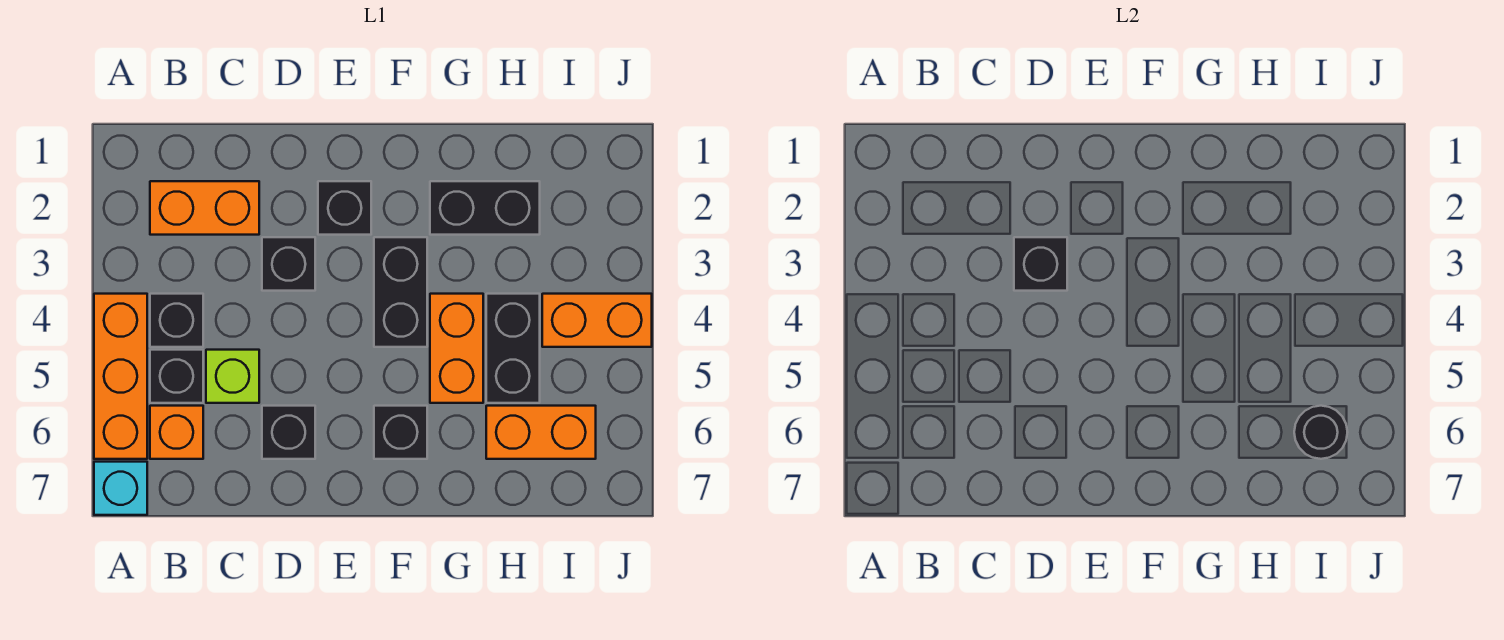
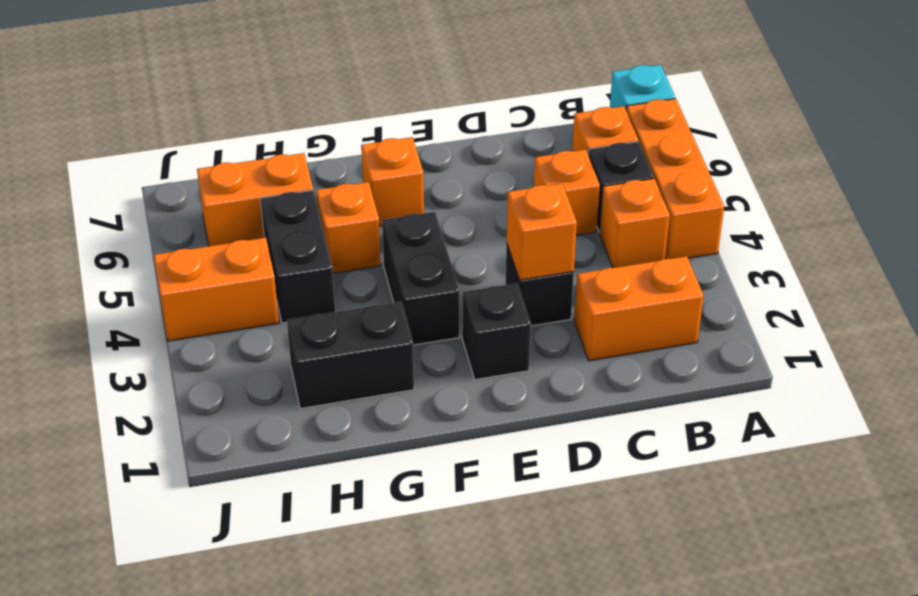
black 1x1 brick [150,294,203,347] -> orange 1x1 brick [600,179,670,268]
lime 1x1 brick [206,350,259,403] -> orange 1x1 brick [534,150,600,235]
black 1x1 brick [1014,237,1067,291] -> orange 1x1 brick [507,184,577,280]
black 1x1 brick [262,406,315,459] -> none
black 1x1 brick [374,406,427,459] -> orange 1x1 brick [361,137,424,226]
orange 1x2 brick [430,294,483,403] -> orange 1x1 brick [316,182,381,273]
black 1x1 round brick [1294,406,1348,459] -> none

